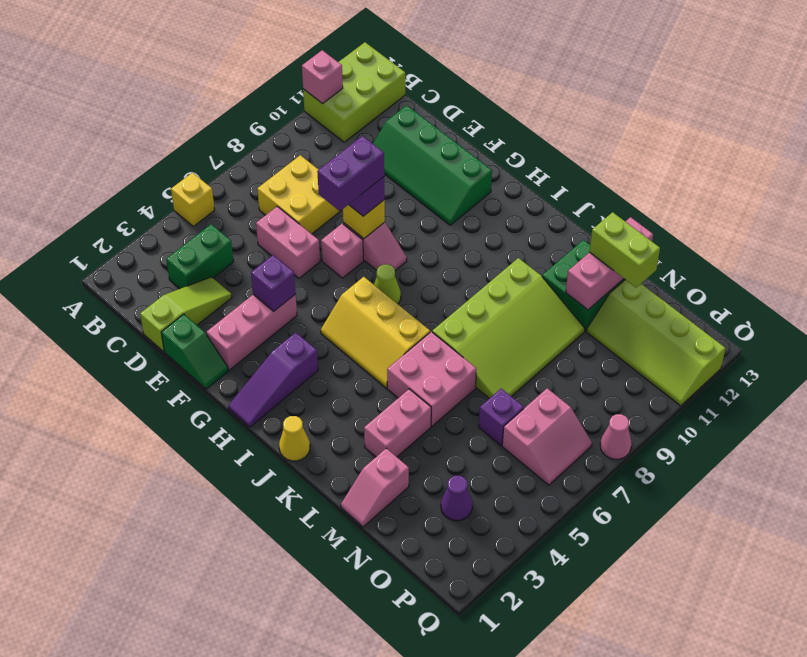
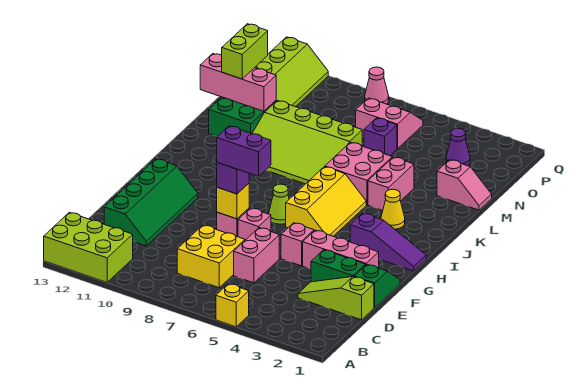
pink 1x1 brick [302,50,343,104] -> pink 1x1 brick moved to [281,223,314,266]
green 1x2 brick [166,224,233,289] -> green 1x2 brick moved to [311,250,366,282]
purple 1x1 brick [251,255,296,311] -> none
yellow 1x1 cone [279,416,310,461] -> yellow 1x1 cone moved to [381,189,405,229]
lime 3x4 slope [432,258,585,398] -> lime 3x4 slope turned to [252,101,362,184]
pink 1x2 brick [364,389,431,457] -> pink 1x2 brick turned to [368,157,414,210]

